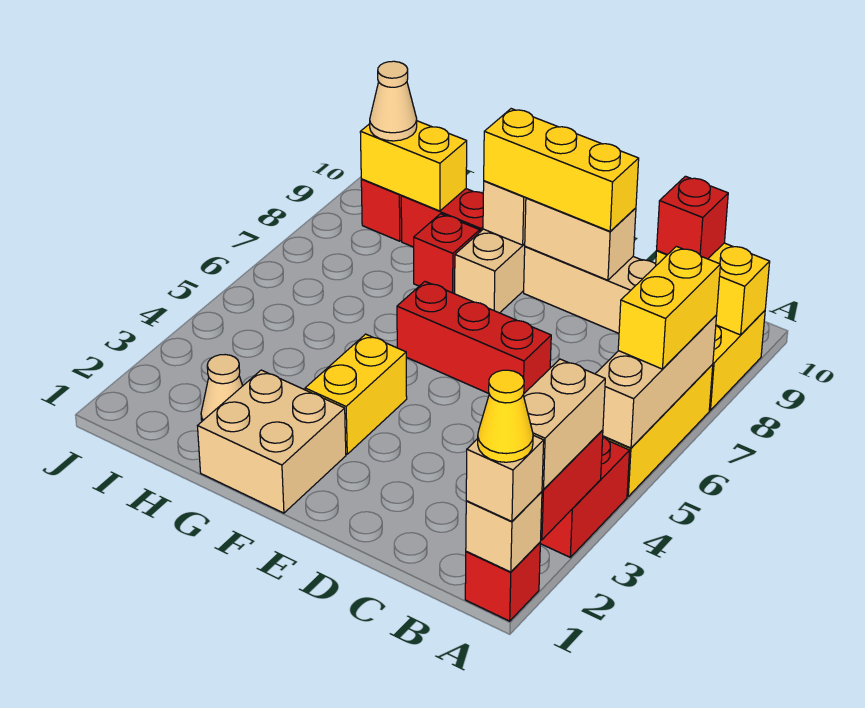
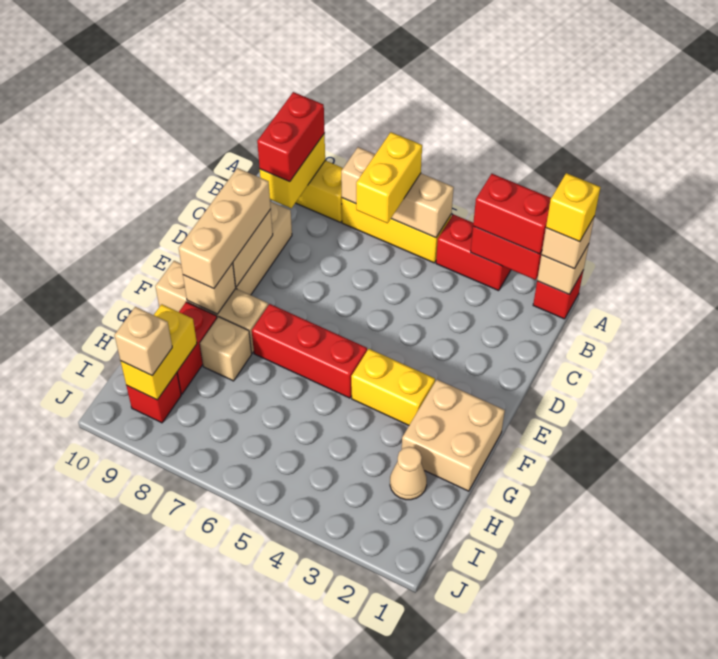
yellow 1x1 cone [478,370,533,462] -> yellow 1x1 brick [546,173,600,242]
tan 1x2 brick [523,359,605,490] -> red 1x2 brick [473,174,551,254]
yellow 1x2 brick [618,246,720,369] -> yellow 1x2 brick turned to [356,132,422,223]
red 1x1 brick [657,176,728,259] -> red 1x2 brick [257,92,325,182]
red 1x3 brick [397,282,551,393] -> red 1x3 brick turned to [252,304,367,398]
yellow 1x3 brick [484,109,639,231] -> tan 1x3 brick [179,168,271,289]
red 1x1 brick [414,214,480,294] -> tan 1x1 brick [200,317,252,381]
tan 1x1 cone [370,61,417,141] -> tan 1x1 brick [114,307,172,376]

